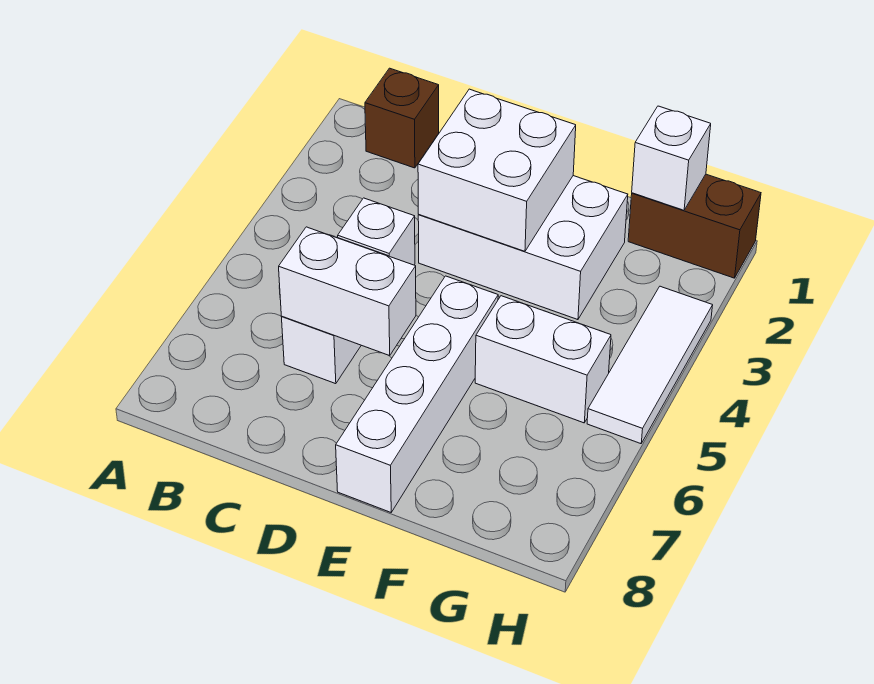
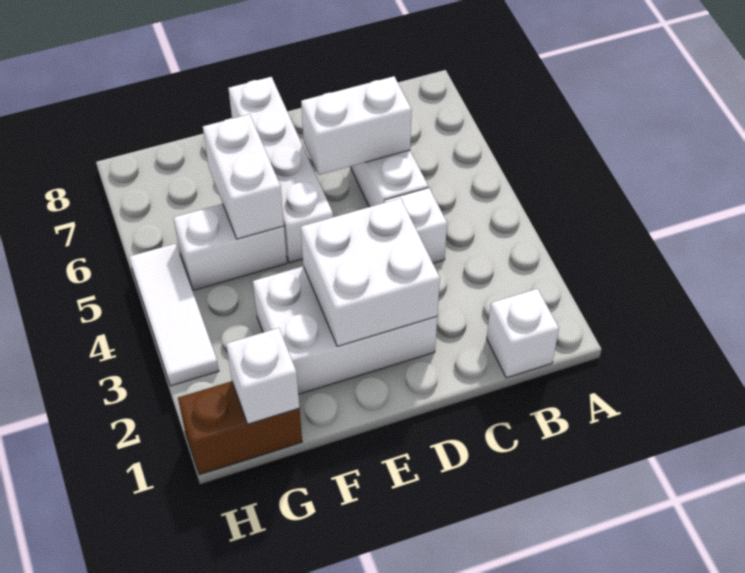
brown 1x1 brick [365,68,439,168] -> white 1x1 brick [487,289,559,378]
none -> white 1x2 brick [203,114,284,239]

